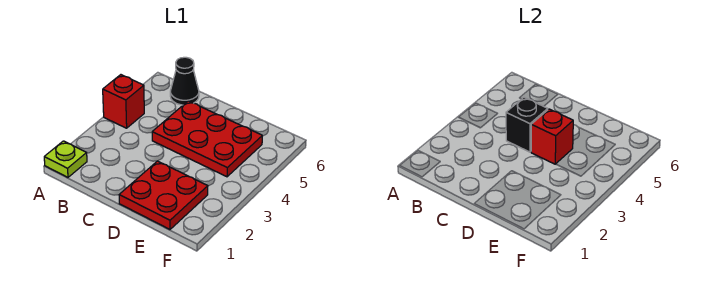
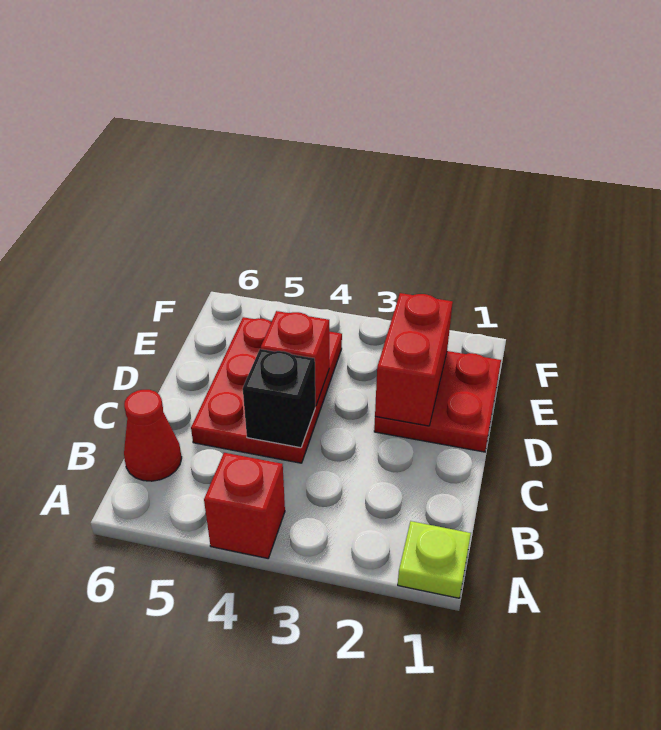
black 1x1 cone [170,57,199,105] -> red 1x1 cone [124,390,182,481]
none -> red 1x2 brick [375,293,453,426]

